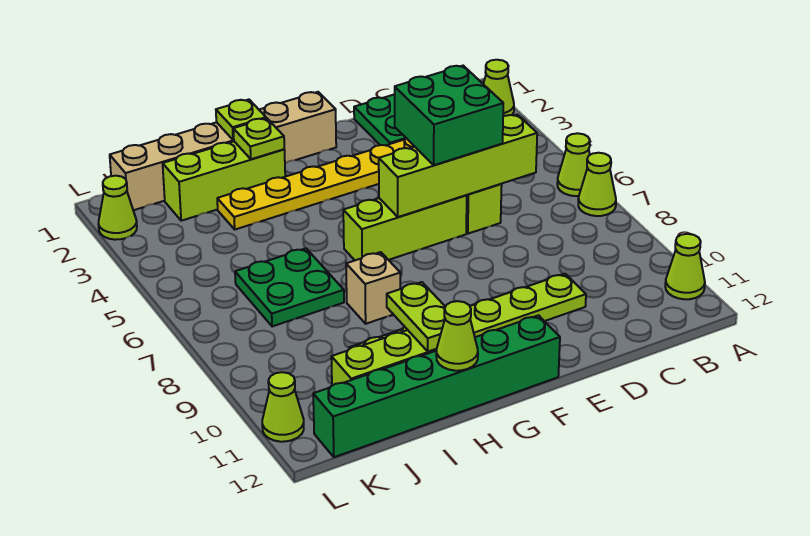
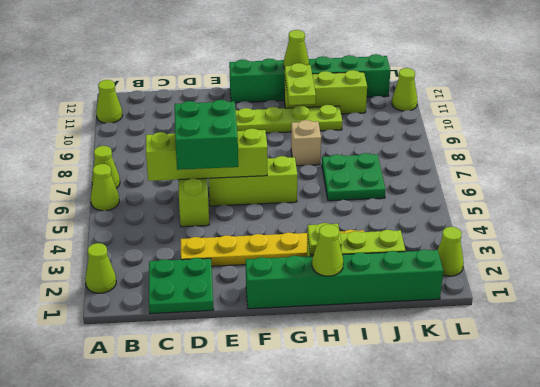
tan 1x6 brick [110,92,336,210] -> green 1x6 brick [246,249,443,309]
lime 1x1 plate [216,100,266,140] -> lime 1x1 cone [312,224,343,276]

